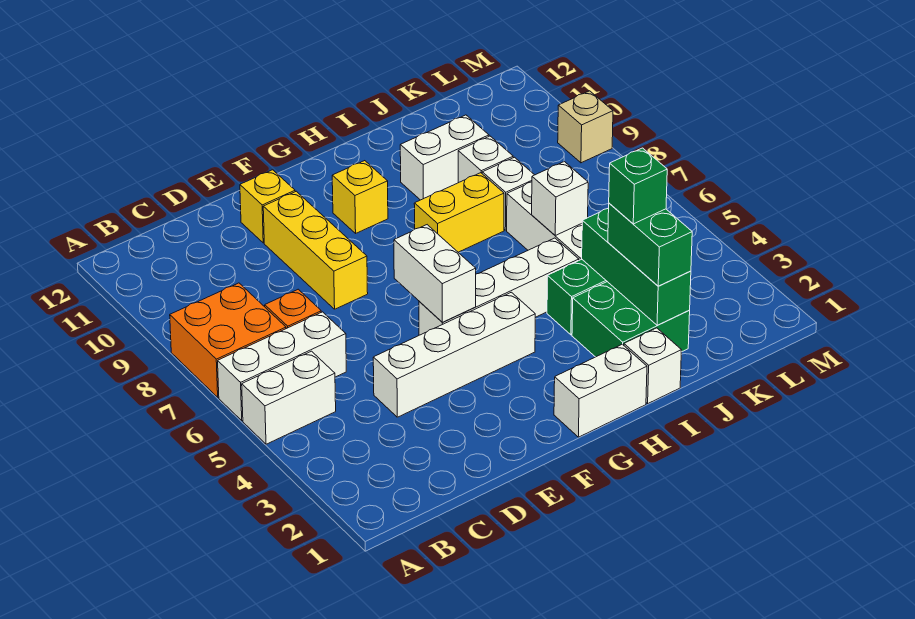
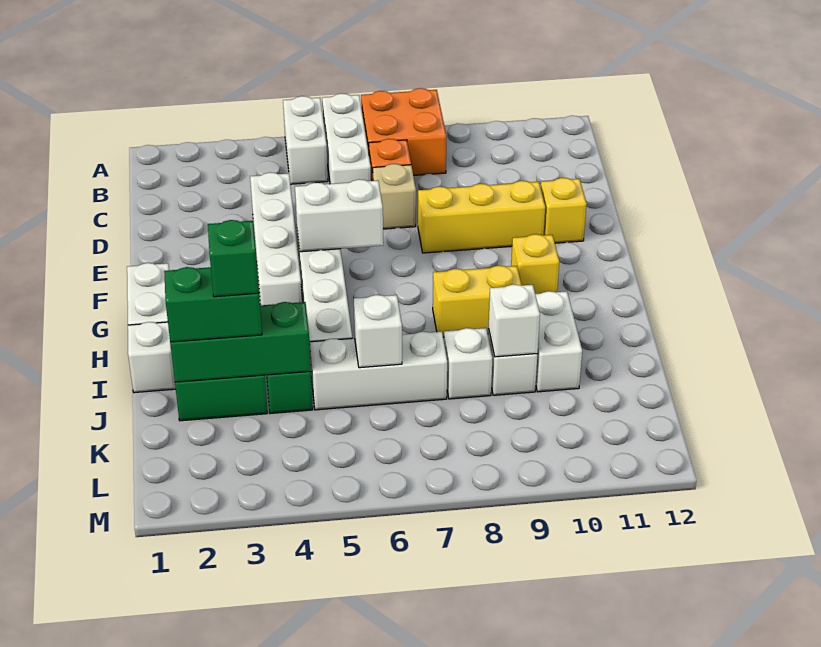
yellow 1x2 brick [414,173,504,252] -> yellow 1x2 brick turned to [433,265,521,337]
none -> white 1x1 brick [489,284,540,357]
tan 1x1 brick [558,91,613,163] -> tan 1x1 brick moved to [373,164,416,229]

